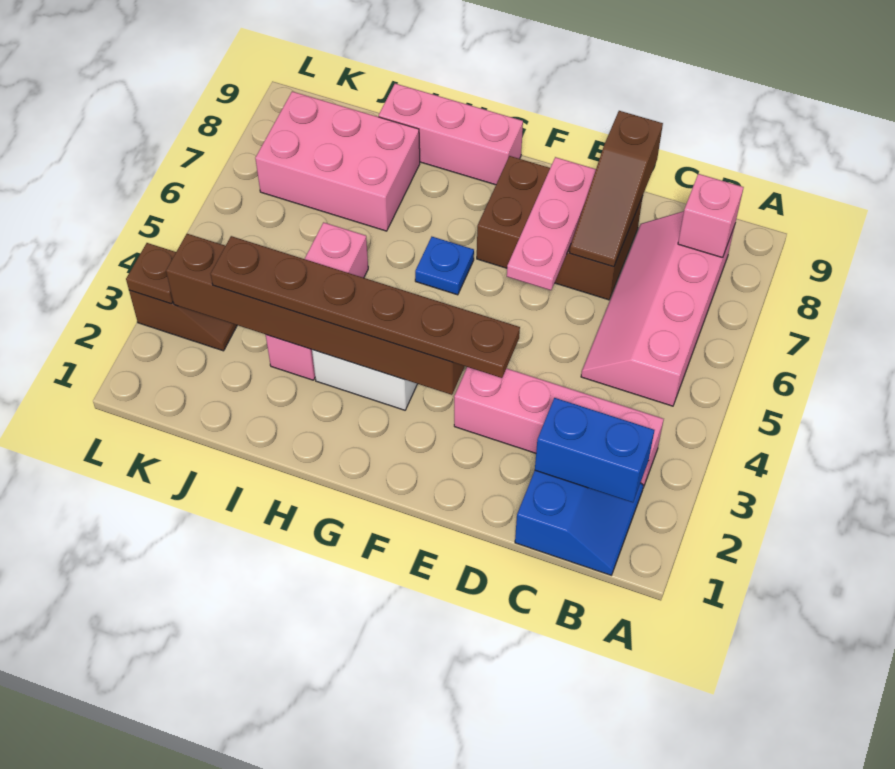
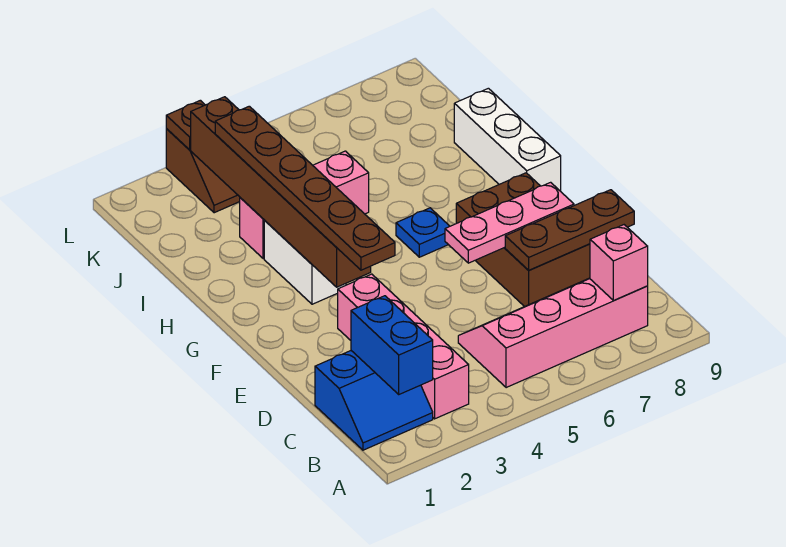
brown 1x3 slope [570,111,663,267] -> brown 1x3 plate [505,190,634,270]
pink 1x3 brick [379,84,523,185] -> white 1x3 brick [454,88,561,191]
pink 2x3 brick [255,91,420,231] -> none

